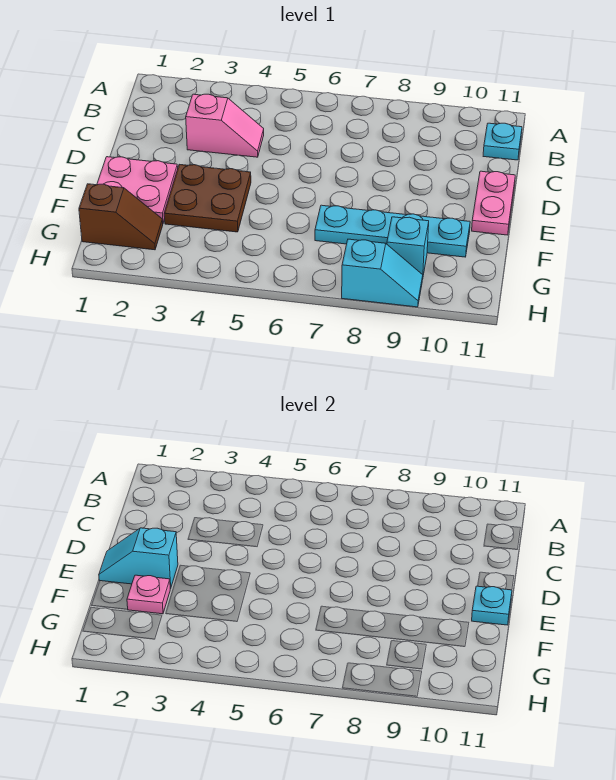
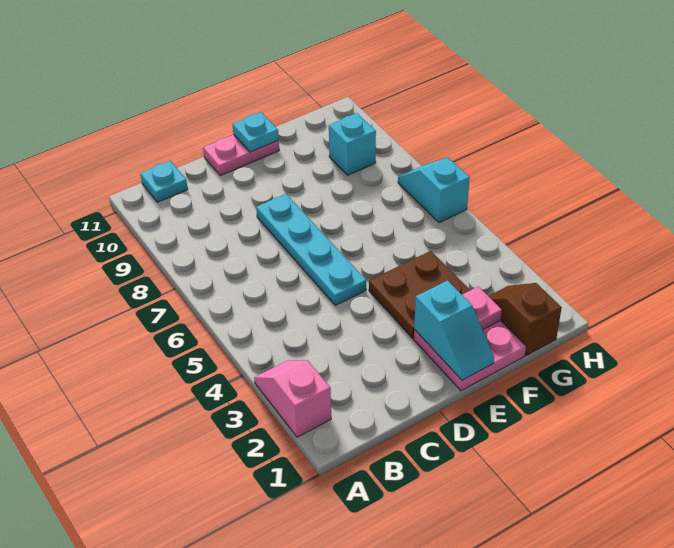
pink 1x2 slope [186,94,264,157] -> pink 1x2 slope moved to [254,360,331,437]
cyan 1x4 plate [315,205,470,257] -> cyan 1x4 plate moved to [256,194,366,305]
cyan 1x2 slope [342,239,423,307] -> cyan 1x2 slope moved to [398,157,470,223]

